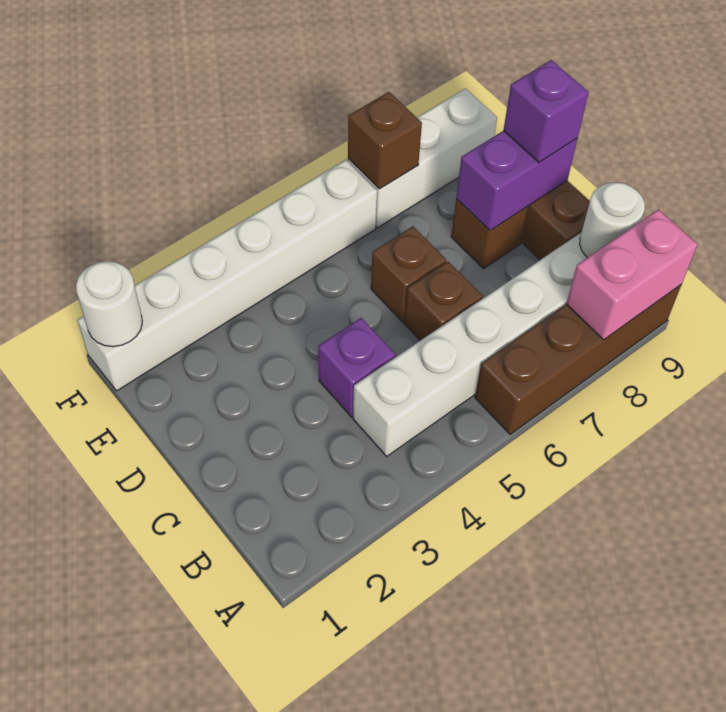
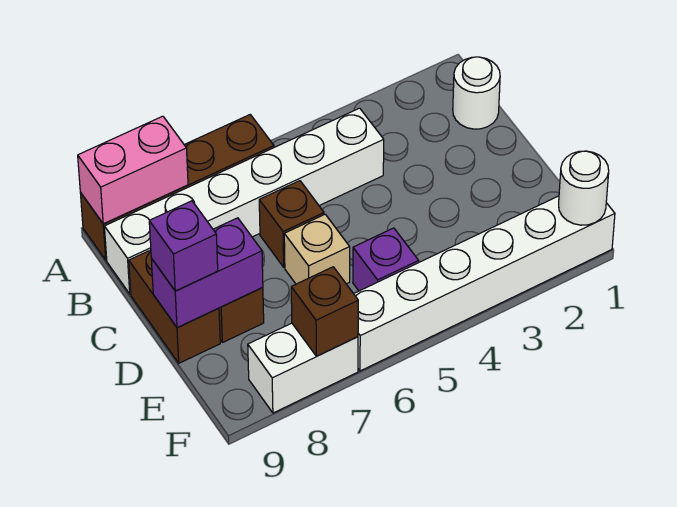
white 1x1 round brick [580,182,645,258] -> white 1x1 round brick moved to [453,57,500,129]
purple 1x1 brick [318,318,395,417] -> purple 1x1 brick moved to [353,228,419,291]
brown 1x1 brick [371,226,446,322] -> tan 1x1 brick [284,214,350,284]
white 1x3 brick [348,89,497,228] -> white 1x2 brick [248,323,358,413]

